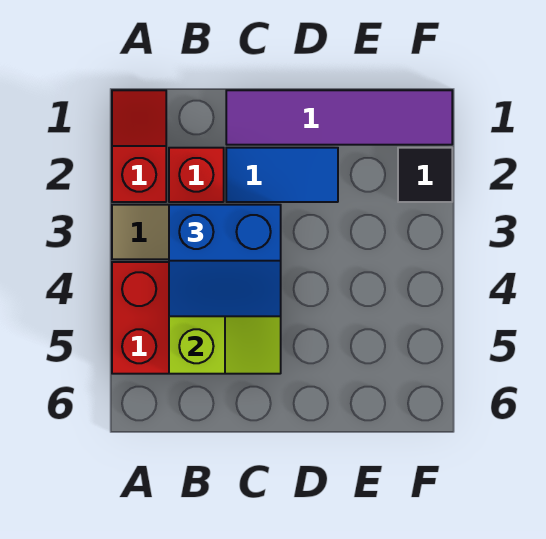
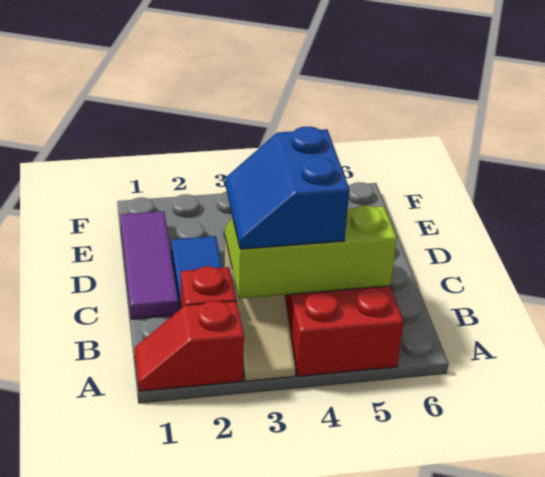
blue 2x2 slope [169,205,281,316] -> blue 2x2 slope turned to [226,127,349,249]
purple 1x4 tile [226,90,452,145] -> purple 1x3 tile [120,211,179,319]
black 1x1 tile [398,148,452,202] -> none

